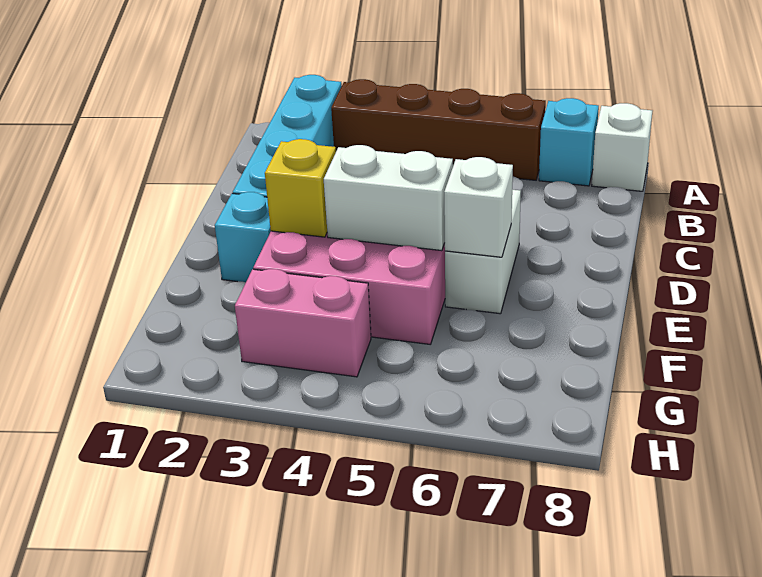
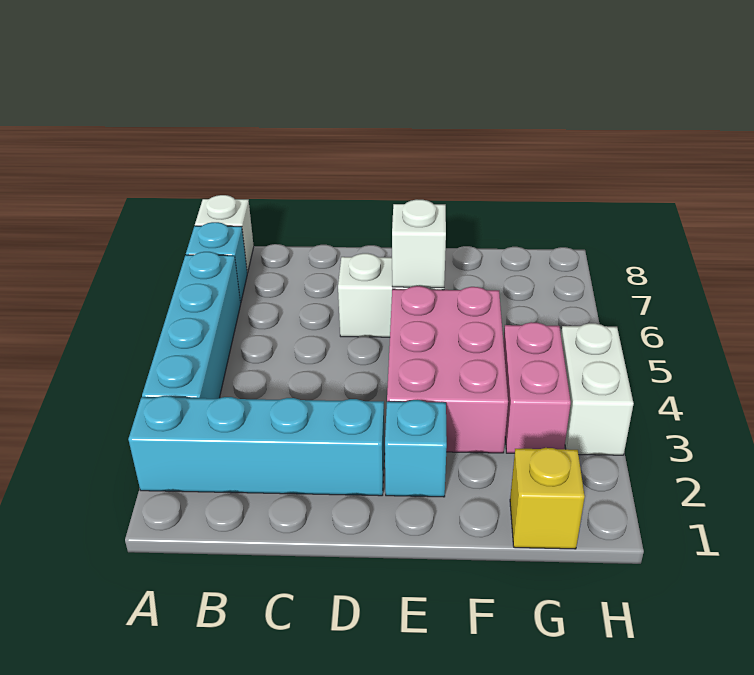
brown 1x4 brick [331,79,546,180] -> cyan 1x4 brick [142,252,241,399]
yellow 1x1 brick [265,139,336,237] -> yellow 1x1 brick moved to [510,448,585,549]
white 1x2 brick [324,145,453,251] -> white 1x2 brick moved to [561,323,634,455]

